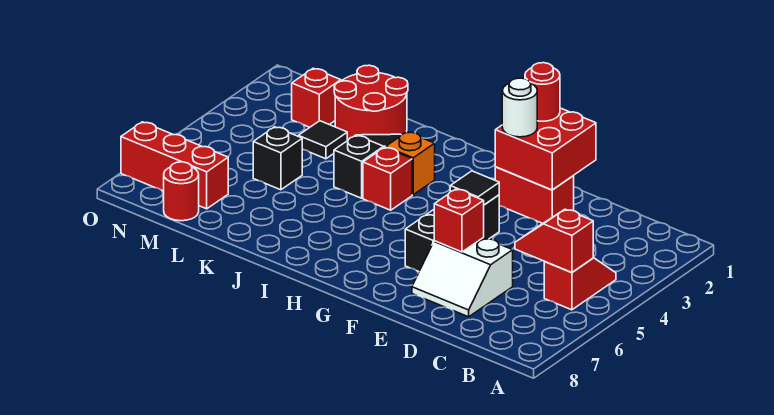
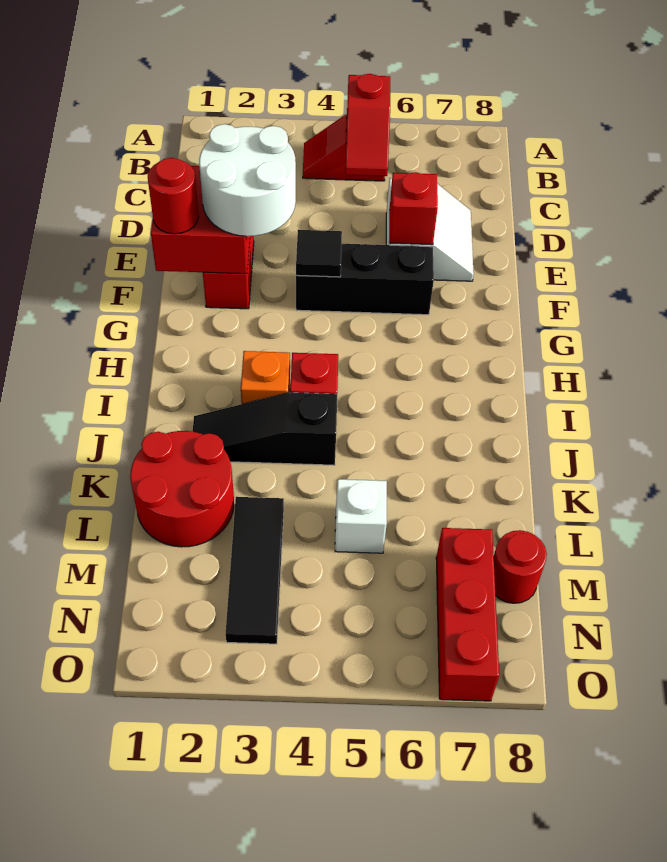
white 1x1 round brick [502,78,537,137] -> white 2x2 round brick [199,124,296,236]
black 1x1 tile [298,121,347,159] -> black 1x3 tile [226,497,284,644]
black 1x1 brick [253,127,302,190] -> white 1x1 brick [335,479,387,553]
red 1x1 brick [292,68,341,127] -> none

